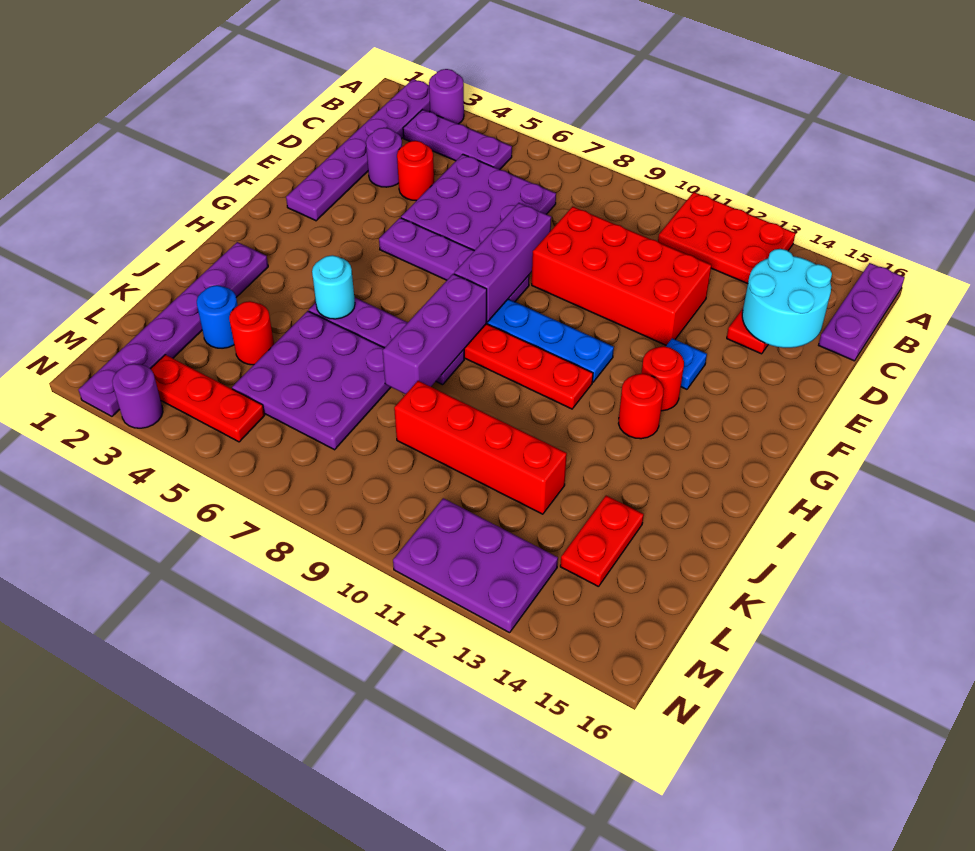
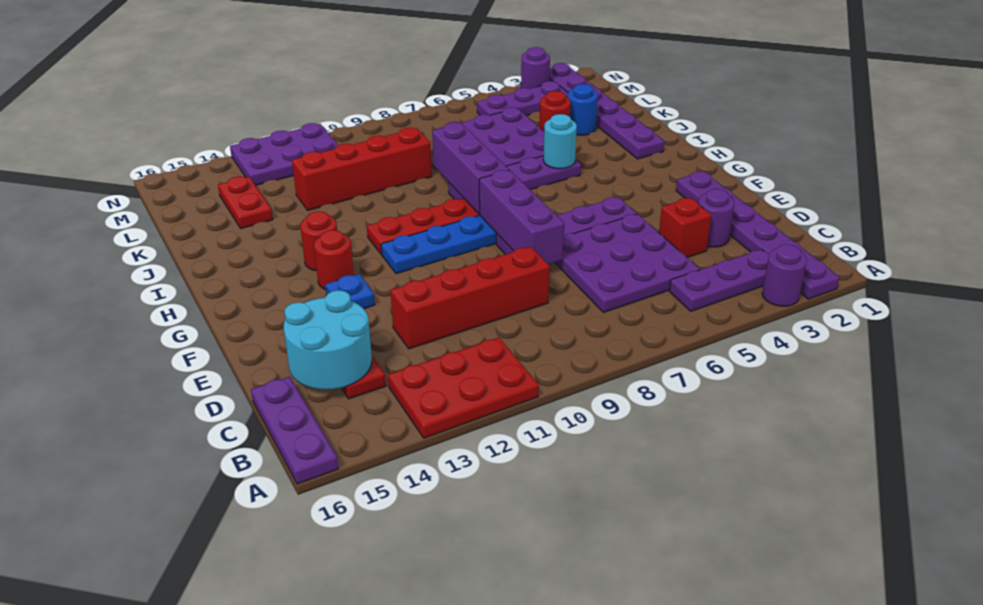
red 1x1 round brick [397,141,434,201] -> red 1x1 brick [659,198,711,257]
red 2x4 brick [532,207,711,345] -> red 1x4 brick [391,247,550,349]
red 1x3 plate [151,355,265,442] -> purple 1x3 plate [477,81,568,116]

